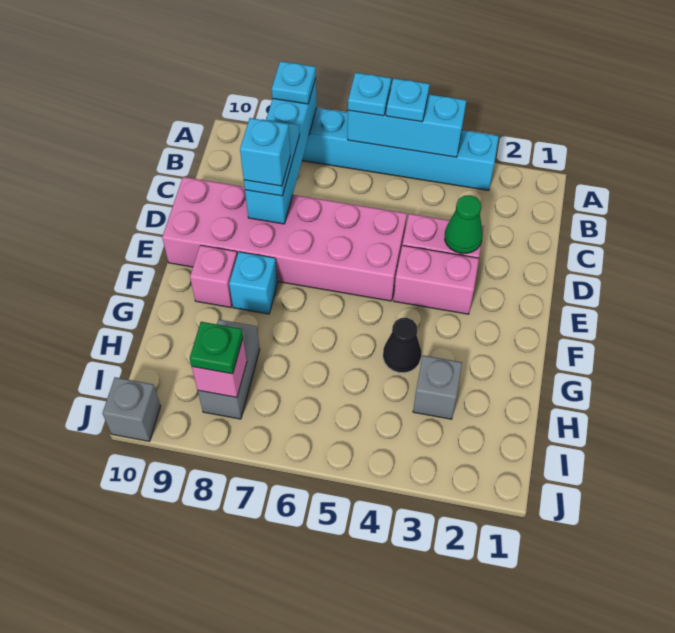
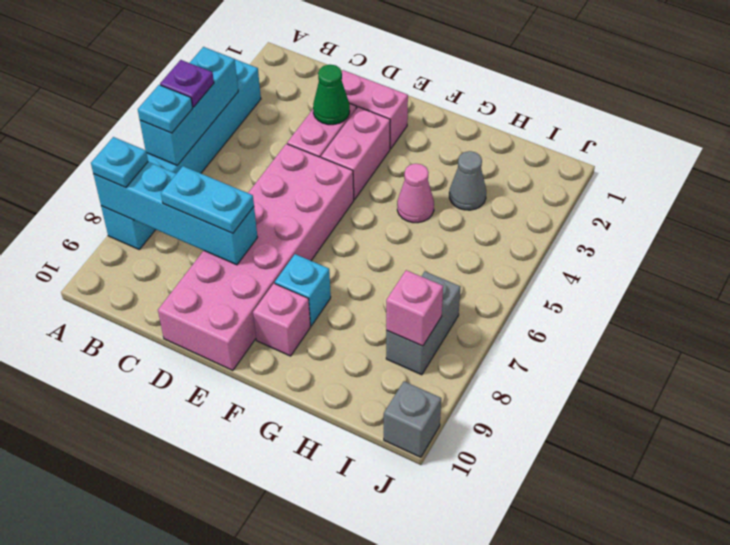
cyan 1x1 plate [386,78,429,122] -> purple 1x1 plate [160,60,214,107]
none -> pink 1x2 brick [342,70,408,149]
cyan 1x1 brick [240,118,290,186] -> none
black 1x1 cone [383,318,421,373] -> pink 1x1 cone [397,164,434,223]
grey 1x1 brick [413,355,462,419] -> grey 1x1 cone [449,151,486,210]
grey 1x2 brick [198,319,260,419] -> grey 1x2 brick turned to [386,272,460,375]
green 1x1 plate [190,322,243,374] -> none

